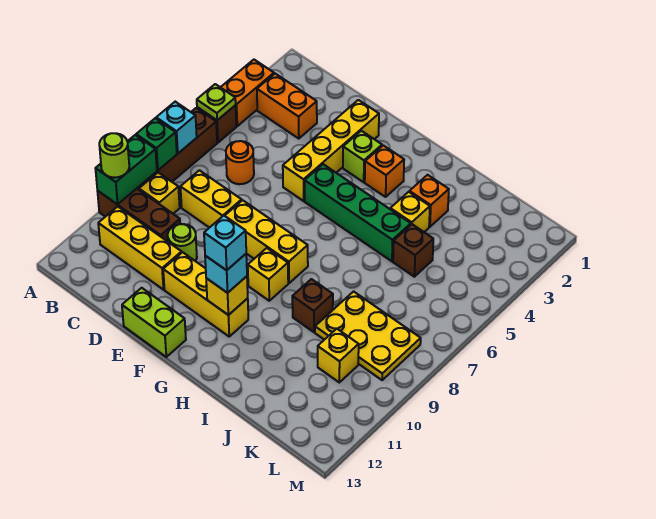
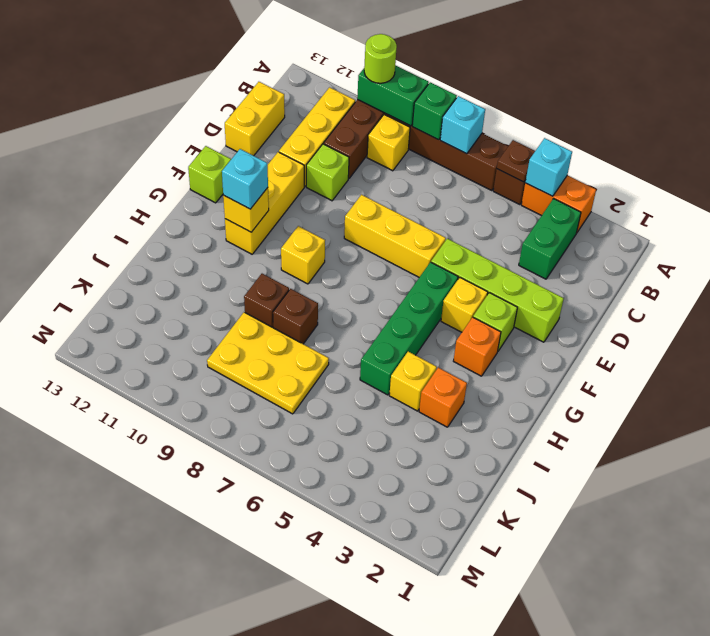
lime 1x1 plate [197,84,236,120] -> brown 1x1 plate [497,140,535,182]
orange 1x2 brick [257,74,317,139] -> green 1x2 brick [519,199,581,279]
orange 1x1 round brick [226,141,254,184] -> none
yellow 1x2 brick [180,170,242,228] -> yellow 1x2 brick moved to [225,82,285,156]
lime 1x1 round brick [168,224,197,261] -> lime 1x1 brick [306,144,349,201]
yellow 1x4 brick [283,100,379,201] -> lime 1x4 brick [431,239,564,342]
yellow 1x3 brick [225,200,308,283] -> yellow 1x3 brick turned to [344,195,446,277]
lime 1x2 brick [122,288,186,357] -> lime 1x1 brick [188,146,231,203]
cyan 1x1 brick [204,216,246,270] -> cyan 1x1 brick moved to [525,138,572,196]
brown 1x1 brick [393,224,433,277] -> brown 1x1 brick moved to [273,289,318,344]
yellow 2x3 plate [315,292,421,380] -> yellow 2x3 plate turned to [207,312,329,414]
yellow 1x1 brick [318,329,359,382] -> yellow 1x1 brick moved to [441,278,488,332]

